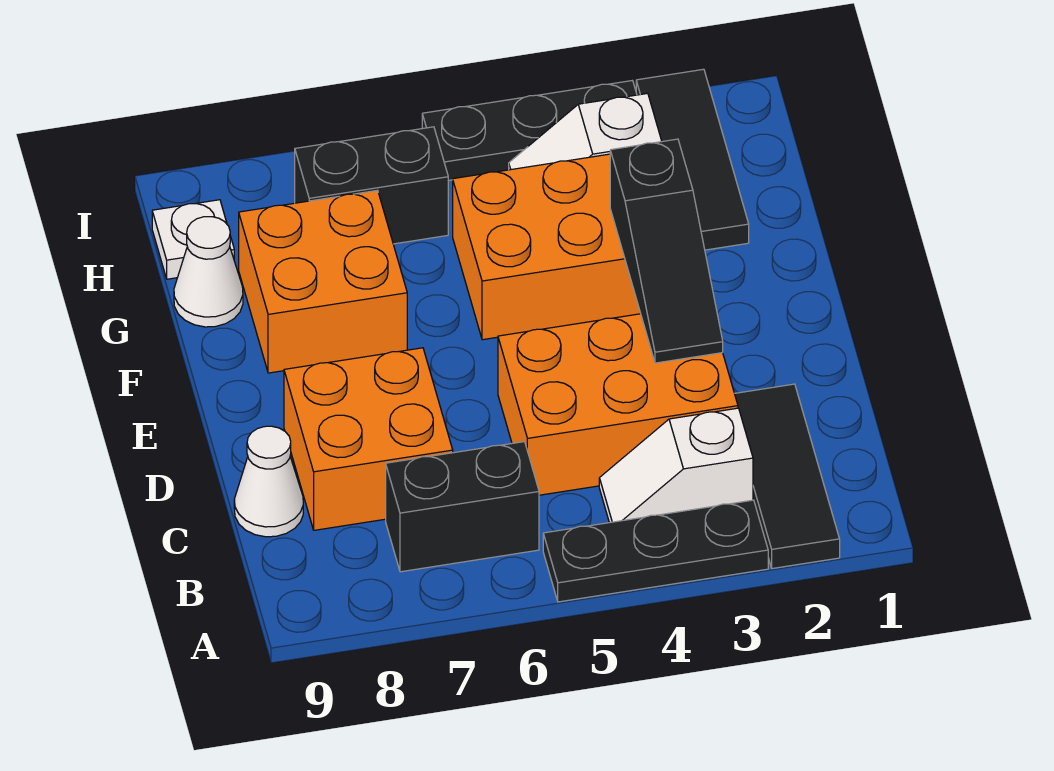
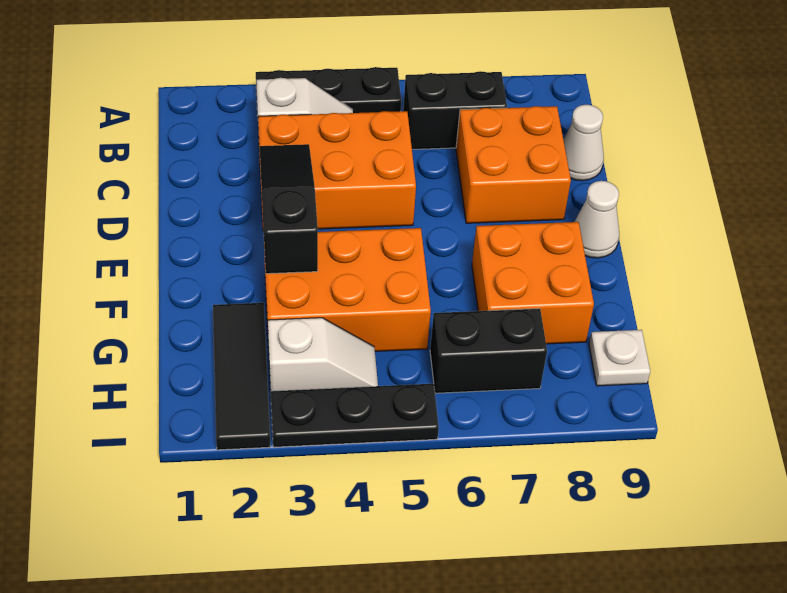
black 1x3 tile [735,384,840,569] -> none
white 1x1 cone [174,217,243,327] -> white 1x1 cone moved to [574,181,619,258]

